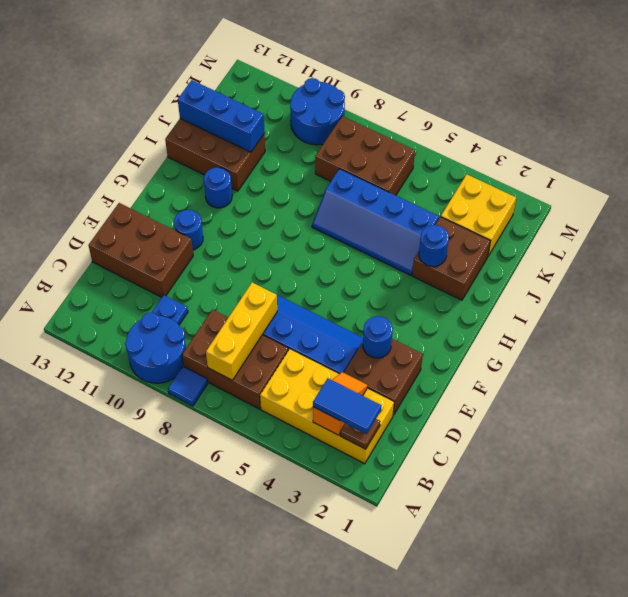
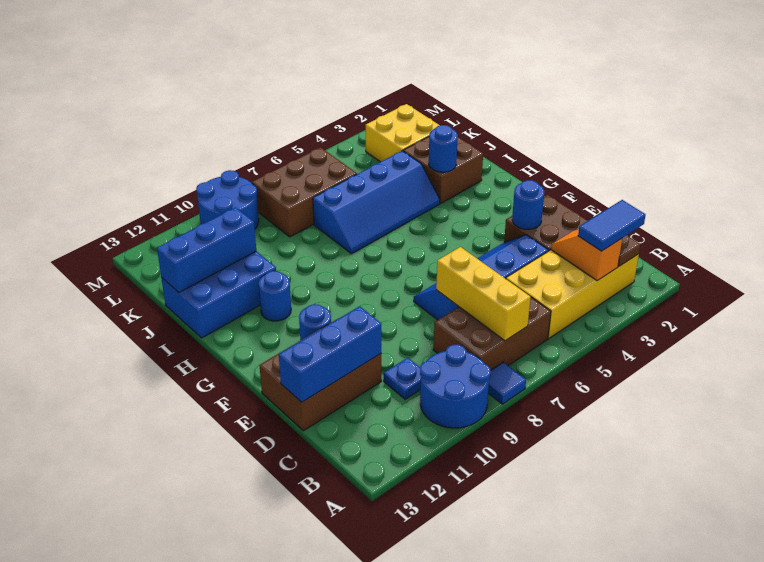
none -> blue 1x3 brick [279,306,381,402]
brown 2x3 brick [165,119,265,191] -> blue 2x3 brick [161,251,276,338]

